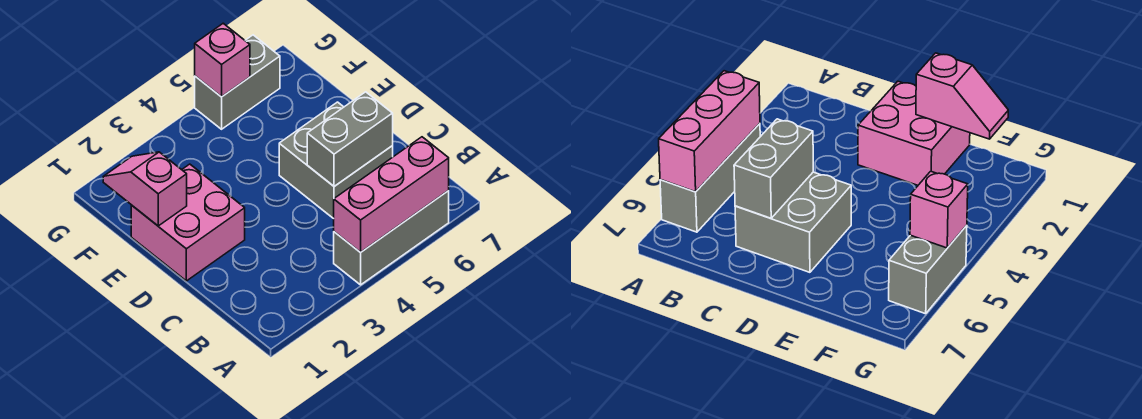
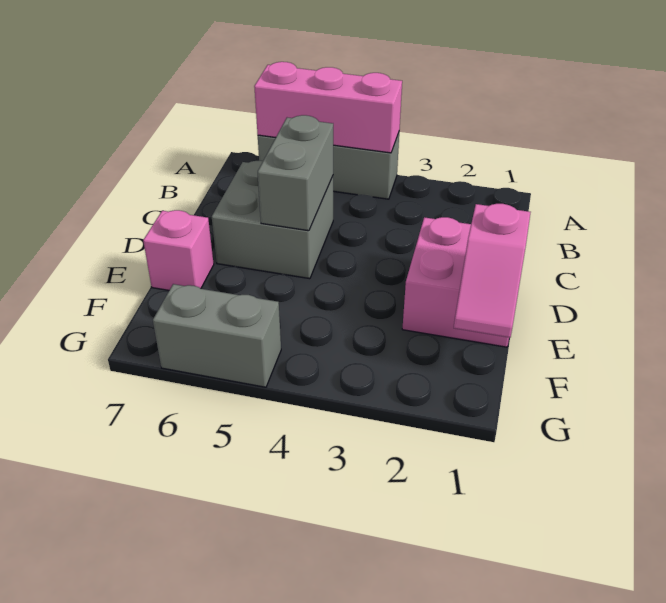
grey 1x2 brick [307,92,393,186] -> grey 1x2 brick turned to [258,115,334,231]
pink 1x1 brick [195,23,250,97] -> pink 1x1 brick moved to [143,210,214,290]

